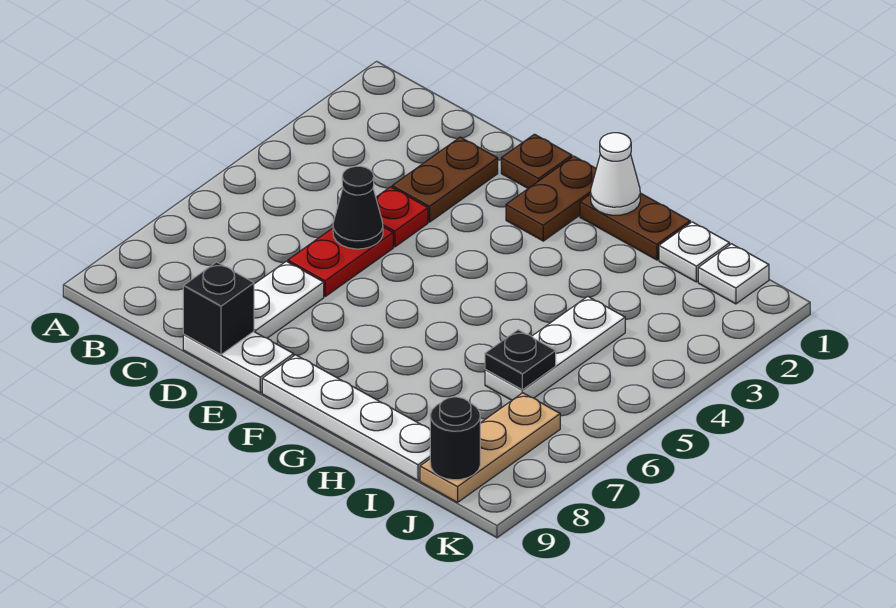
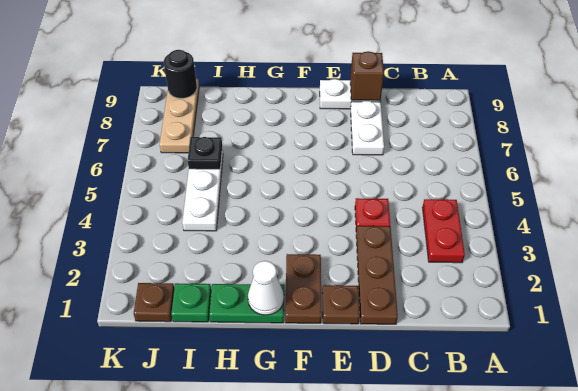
brown 1x2 plate [392,137,498,222] -> brown 1x3 plate [356,226,398,324]
red 1x2 plate [288,227,393,296] -> red 1x2 plate moved to [422,199,465,263]
black 1x1 cone [333,166,383,249] -> none
black 1x1 brick [183,262,254,355] -> brown 1x1 brick [350,51,384,101]
white 1x4 plate [262,355,430,480] -> none
brown 1x2 plate [580,193,690,260] -> green 1x2 plate [209,284,284,323]
white 1x1 plate [659,222,730,282] -> green 1x1 plate [171,283,211,322]
white 1x1 plate [698,244,769,304] -> brown 1x1 plate [134,283,174,322]

